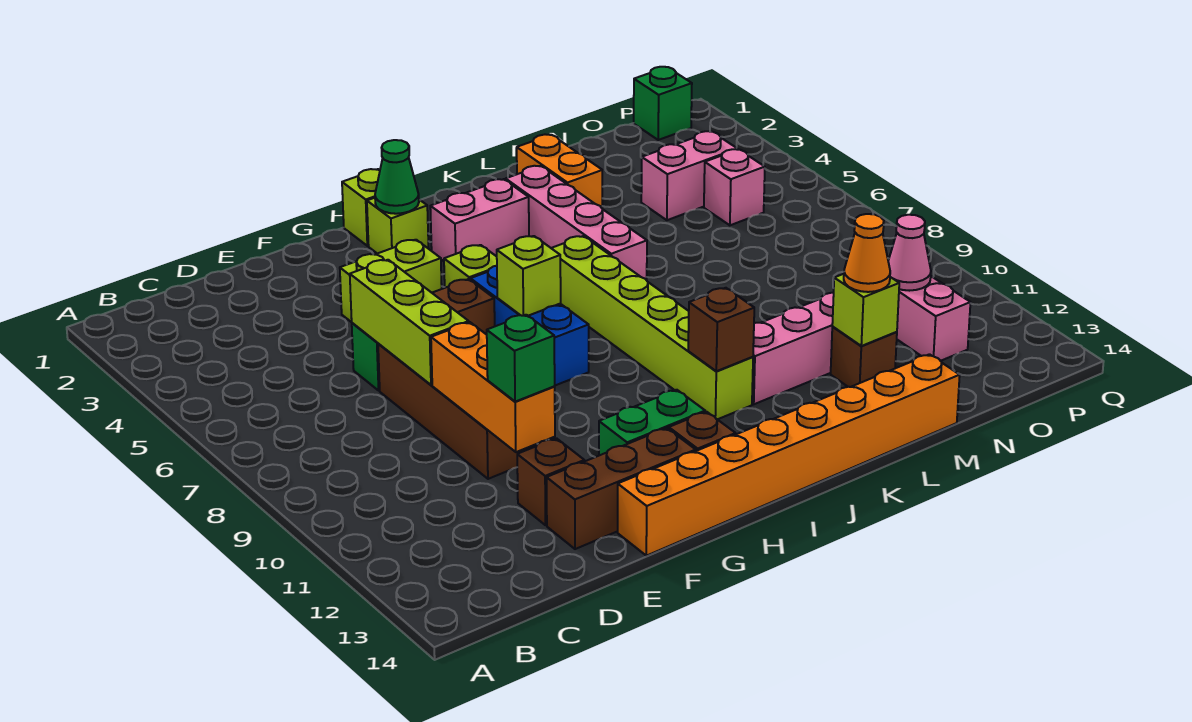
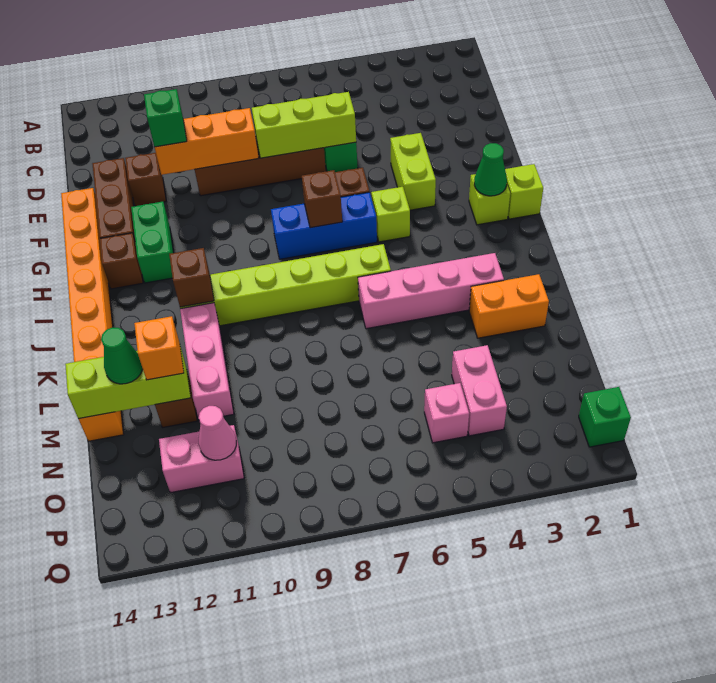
lime 1x1 brick [497,236,561,316] -> brown 1x1 brick [302,170,342,228]
pink 1x2 brick [430,179,529,261] -> none
lime 1x1 brick [832,274,899,346] -> lime 1x3 brick [65,346,191,419]
orange 1x1 cone [844,214,890,292] -> orange 1x1 brick [134,316,184,380]
none -> green 1x1 cone [101,327,143,384]

